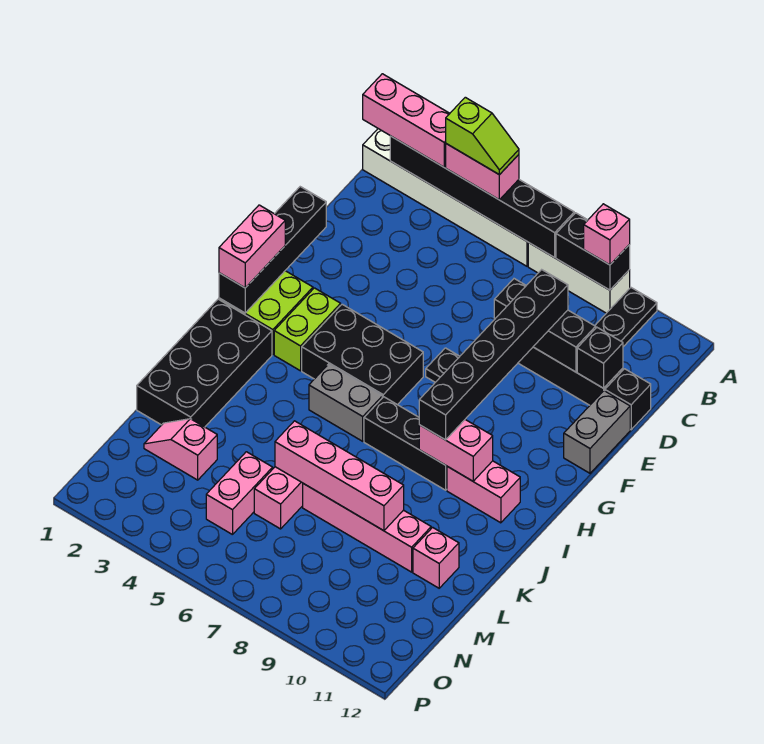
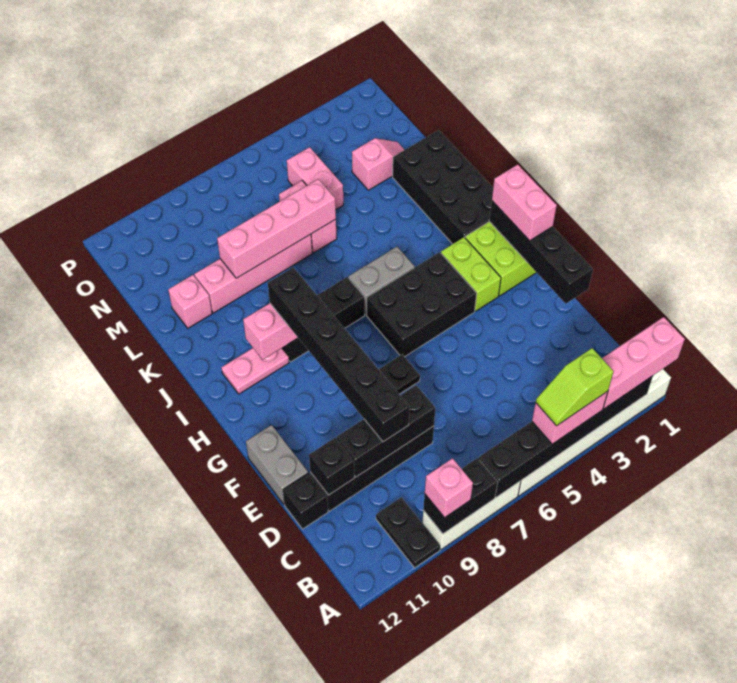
pink 1x2 brick [447,461,520,523] -> pink 1x2 plate [221,348,289,394]

